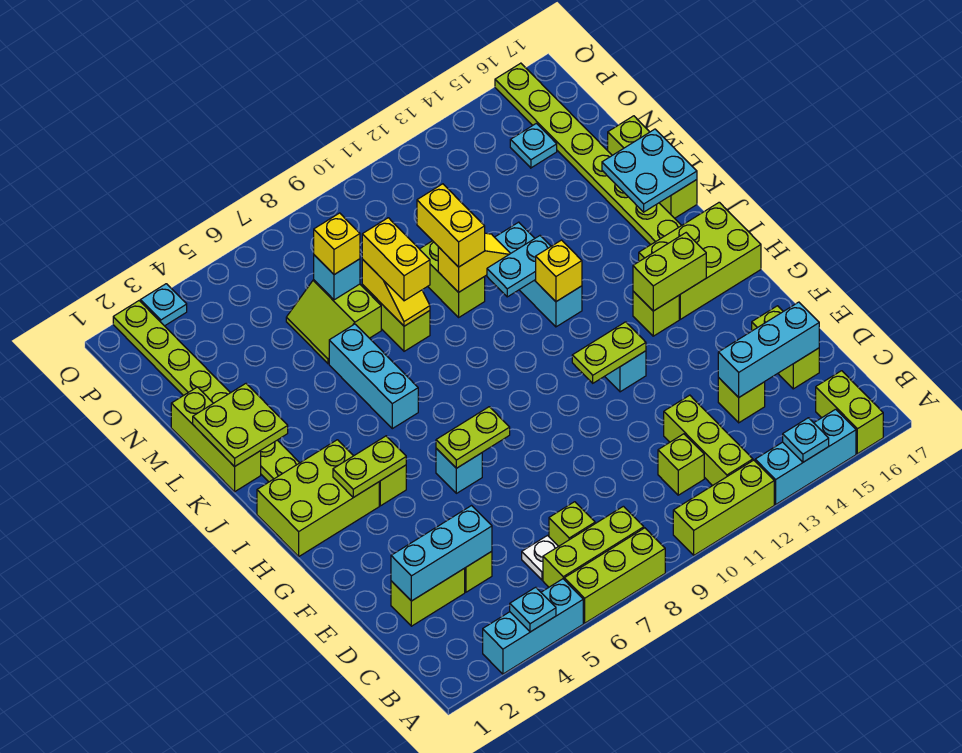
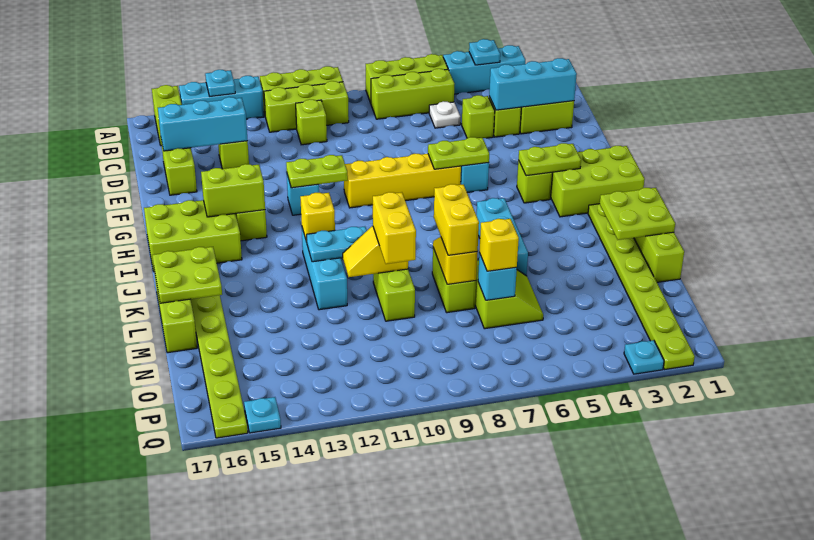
lime 1x3 brick [664,395,753,486] -> lime 1x3 brick turned to [264,81,349,132]
lime 1x1 brick [549,502,595,546] -> lime 1x1 brick moved to [462,95,495,138]
none -> yellow 1x4 brick [344,154,461,208]
cyan 2x2 plate [602,129,697,212] -> lime 2x2 plate [153,247,222,303]
cyan 1x1 plate [510,123,557,168] -> cyan 1x1 plate moved to [244,397,281,433]

